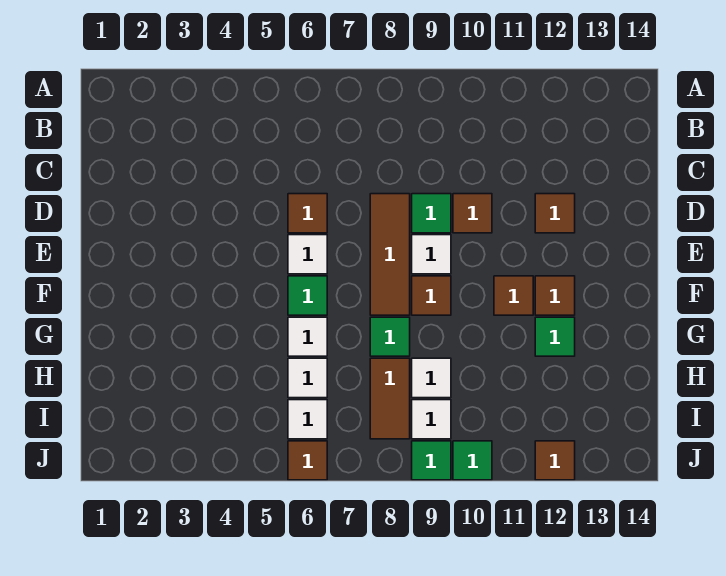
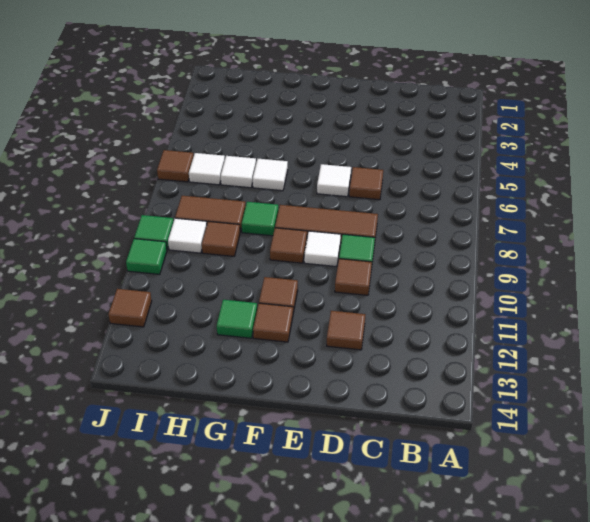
green 1x1 tile [288,276,327,315] -> none
white 1x1 tile [412,358,451,398] -> brown 1x1 tile [202,221,240,256]

